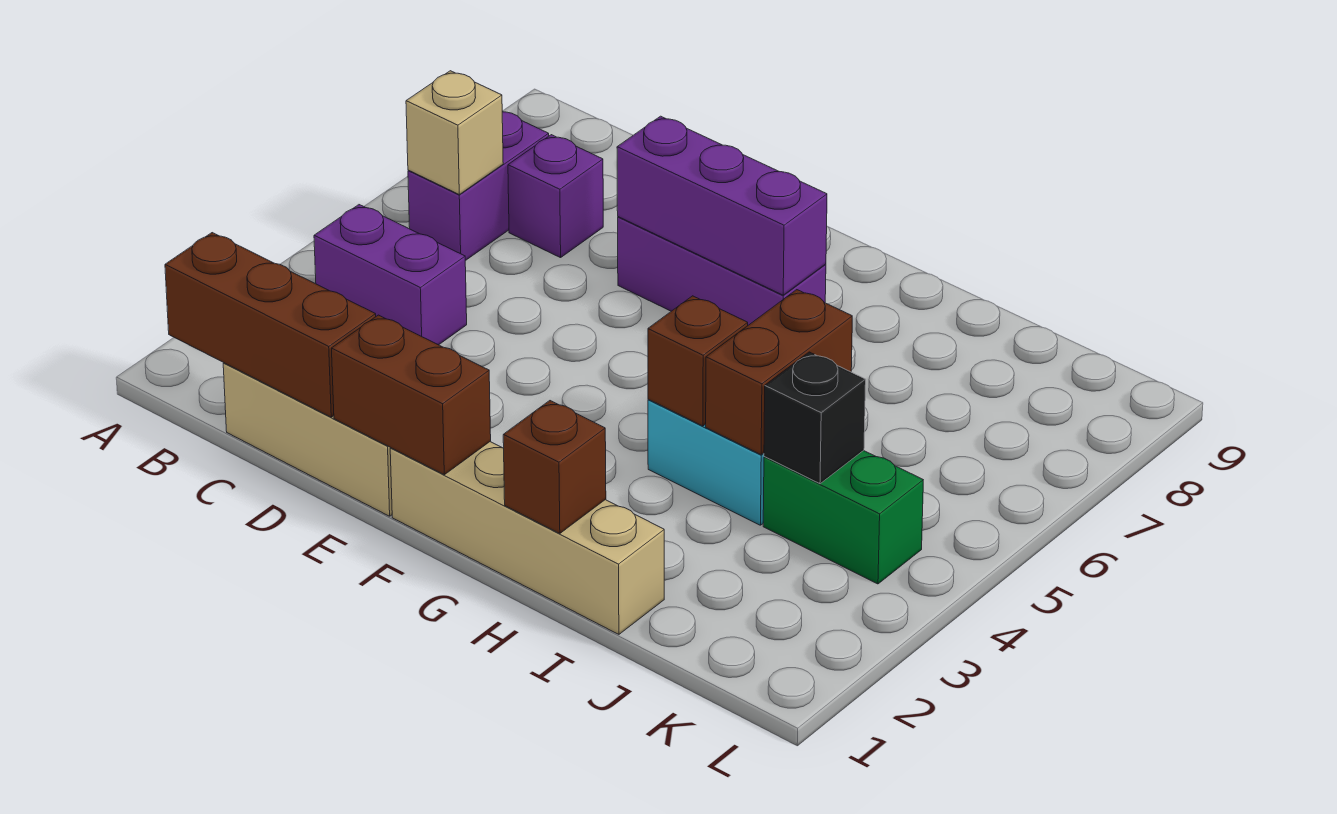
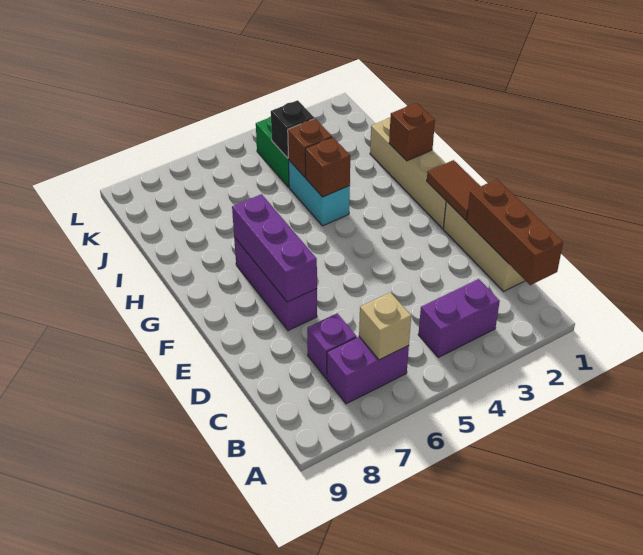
purple 1x2 brick [314,205,467,345] -> purple 1x2 brick turned to [418,279,500,357]
brown 1x2 brick [332,315,491,475] -> brown 1x2 tile [427,160,481,220]
brown 1x2 brick [706,290,852,455] -> brown 1x1 brick [288,118,332,177]

